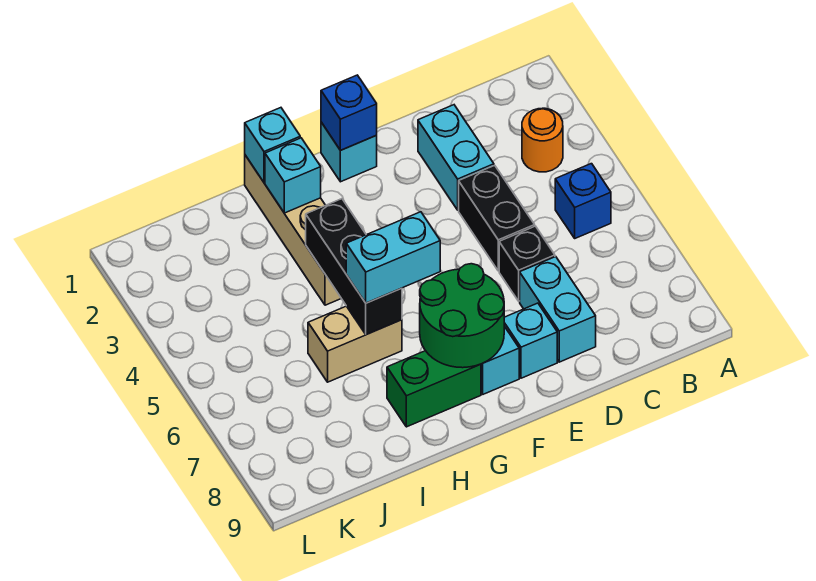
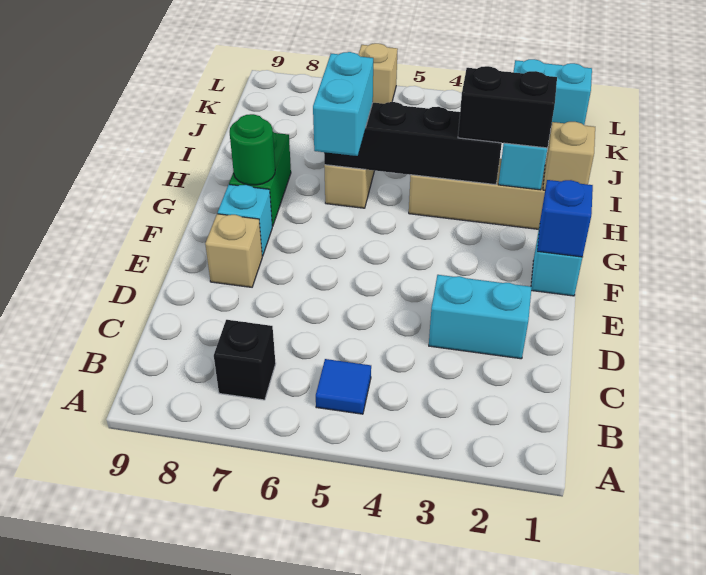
orange 1x1 round brick [522,108,563,172] -> none
blue 1x1 brick [555,164,611,238] -> blue 1x1 tile [316,359,371,414]
black 1x2 brick [459,165,535,271] -> black 1x2 brick moved to [458,66,557,148]
black 1x1 brick [499,226,555,301] -> black 1x1 brick moved to [214,320,276,400]
cyan 1x2 brick [520,257,596,362] -> cyan 1x2 brick moved to [514,59,592,125]
cyan 1x1 brick [504,303,557,378] -> tan 1x1 brick [205,214,262,287]
green 2x2 round brick [420,264,504,368] -> green 1x1 round brick [230,114,275,185]
cyan 1x1 brick [245,108,300,183] -> tan 1x1 brick [543,122,595,190]
black 1x3 brick [306,199,402,335] -> black 1x4 brick [324,102,502,185]
none -> tan 1x1 brick [358,43,398,104]

